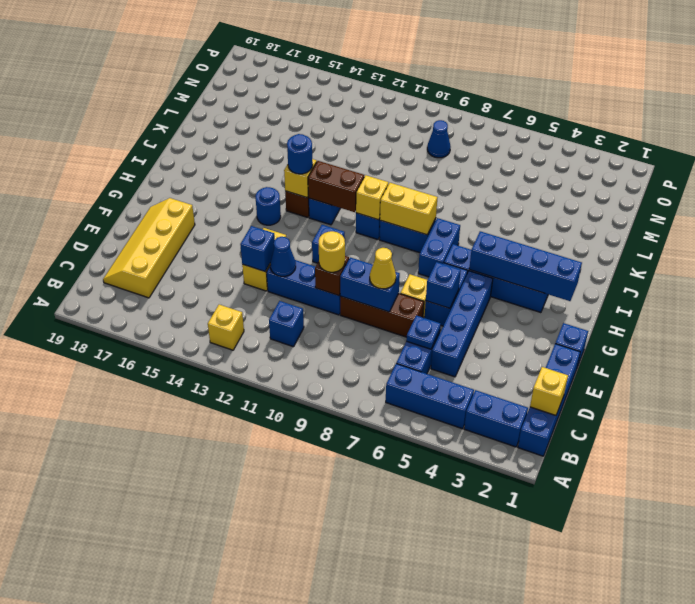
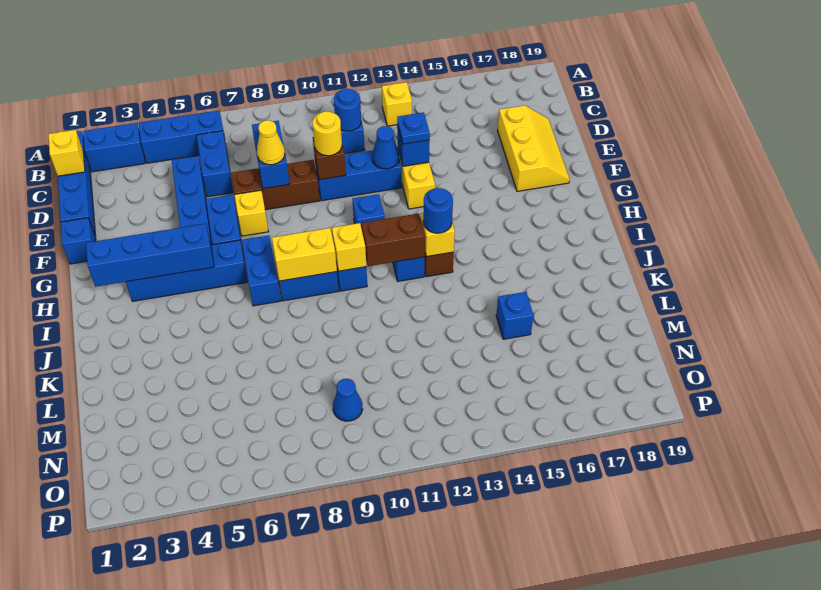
yellow 2x4 slope [103,198,195,298] -> yellow 2x3 slope [498,105,570,191]
blue 1x1 plate [406,316,441,349] -> blue 1x1 plate moved to [397,112,430,144]
blue 1x2 brick [340,257,400,312] -> blue 1x2 brick turned to [252,121,290,189]
blue 1x1 brick [426,262,461,308] -> blue 1x1 brick moved to [496,292,534,339]
blue 1x1 round brick [255,187,281,225] -> blue 1x1 round brick moved to [334,89,361,131]

